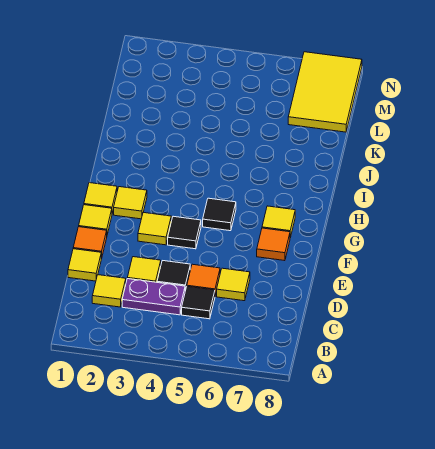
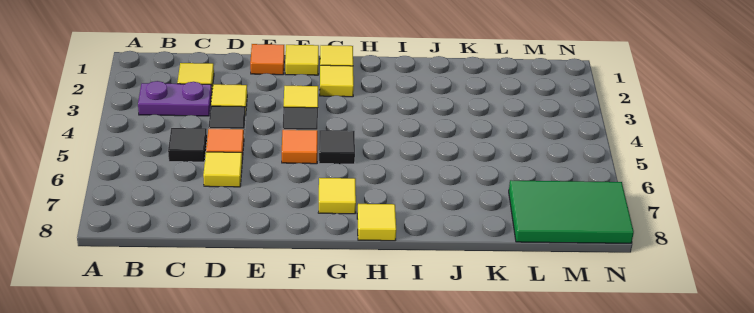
purple 1x2 plate [122,279,185,315] -> purple 1x2 plate turned to [138,81,212,116]
yellow 1x1 tile [68,249,101,281] -> yellow 1x1 tile moved to [357,204,396,241]
orange 1x1 tile [257,228,290,261] -> orange 1x1 tile moved to [282,130,318,164]
yellow 2x3 tile [288,52,362,132] -> green 2x3 tile [509,180,634,243]

